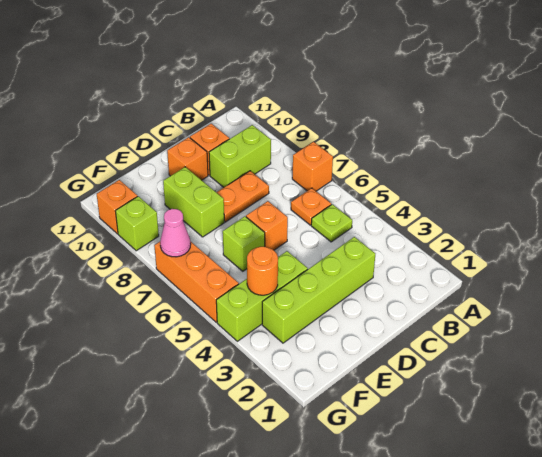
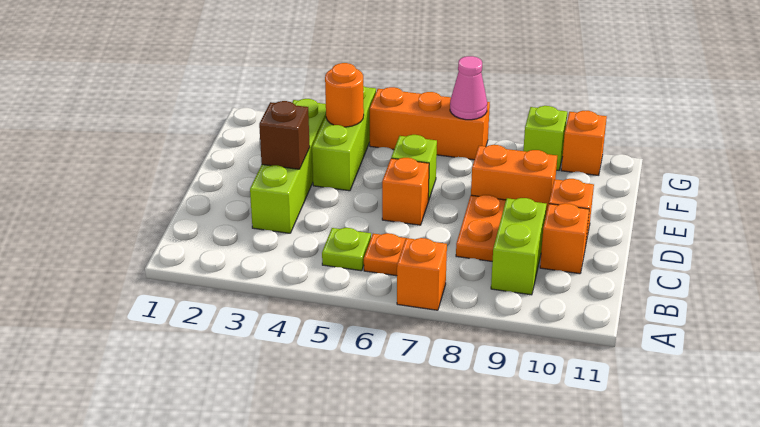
none -> brown 1x1 brick [259,101,310,169]
lime 1x2 brick [163,167,224,237] -> orange 1x2 brick [471,145,557,214]

